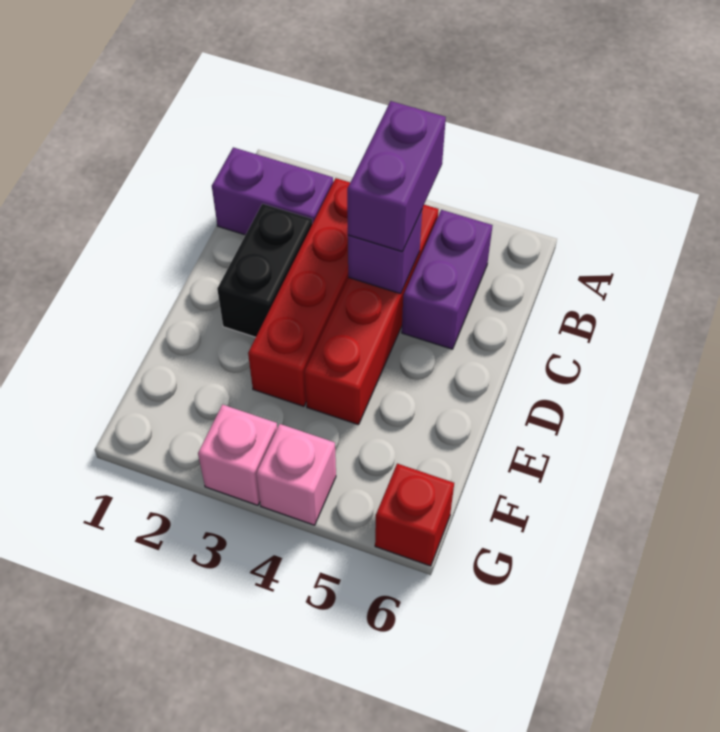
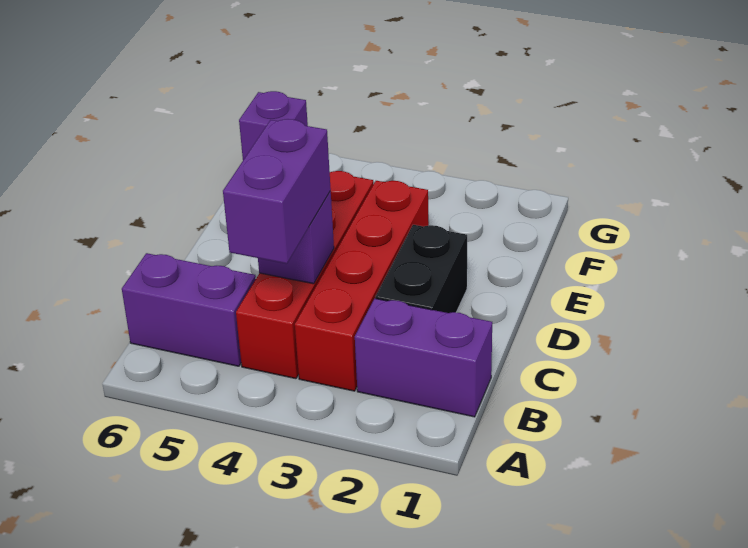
purple 1x2 brick [402,210,493,349] -> purple 1x2 brick turned to [122,253,256,366]
pink 1x1 brick [198,405,277,505] -> none
pink 1x1 brick [256,424,336,525] -> none
red 1x1 brick [375,464,454,566] -> purple 1x1 brick [239,91,308,160]

